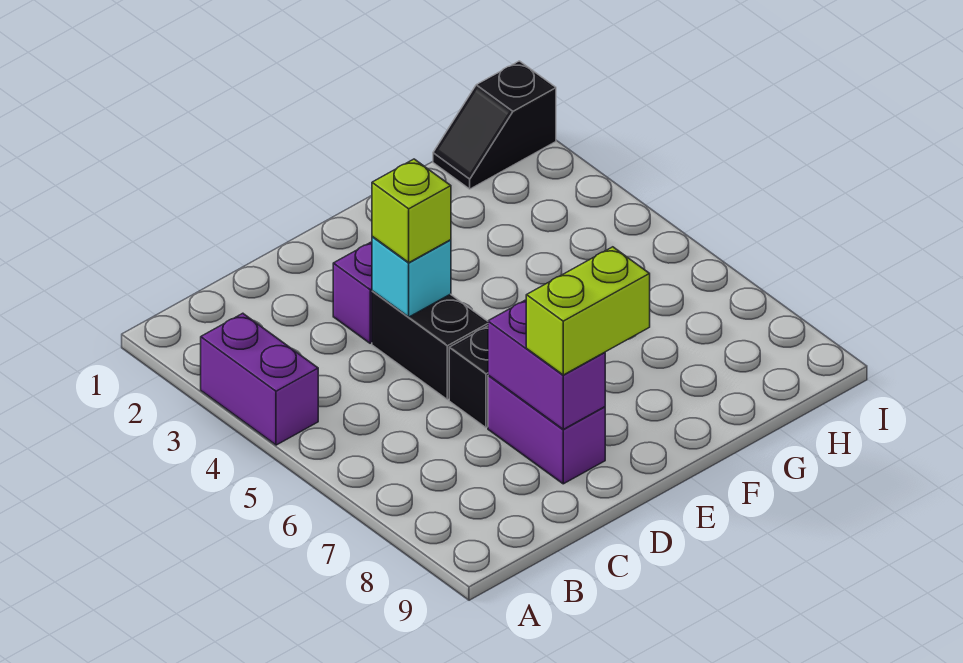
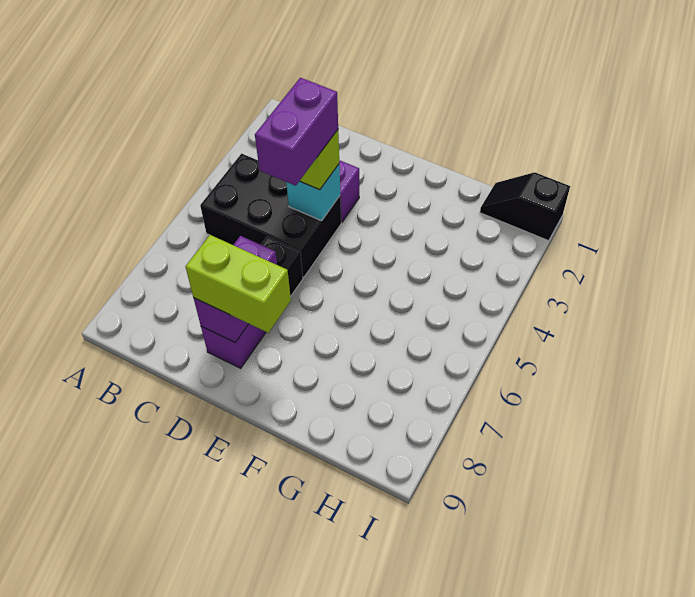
purple 1x2 brick [201,313,318,445] -> purple 1x2 brick moved to [255,78,338,186]
black 1x2 brick [372,291,488,400] -> black 2x3 brick [200,154,341,277]

